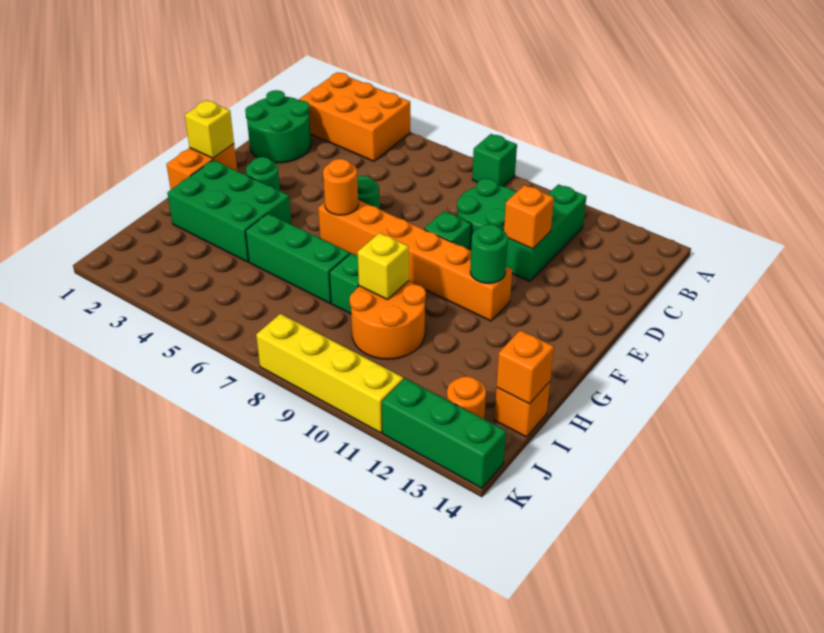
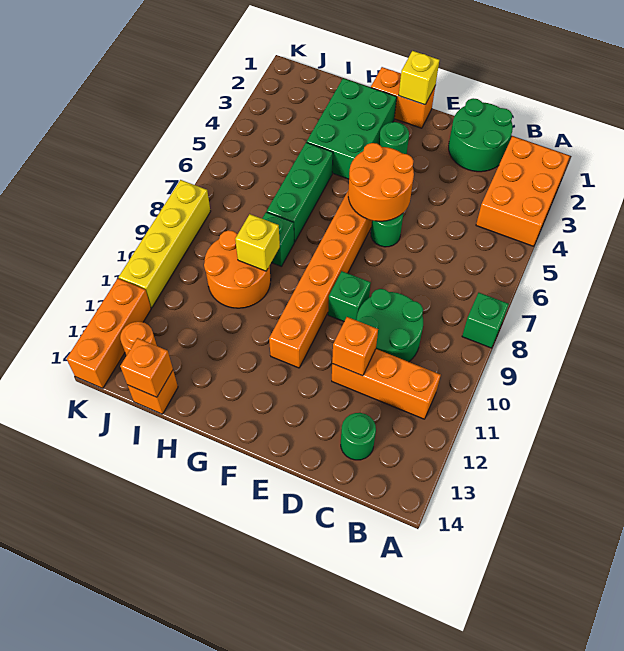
green 1x3 brick [506,184,587,281] -> orange 1x3 brick [332,349,441,419]
orange 1x1 round brick [323,159,358,215] -> orange 2x2 round brick [348,143,414,221]
green 1x1 round brick [470,224,508,284] -> green 1x1 round brick moved to [341,413,376,460]
green 1x3 brick [382,379,506,488] -> orange 1x3 brick [66,279,151,388]

